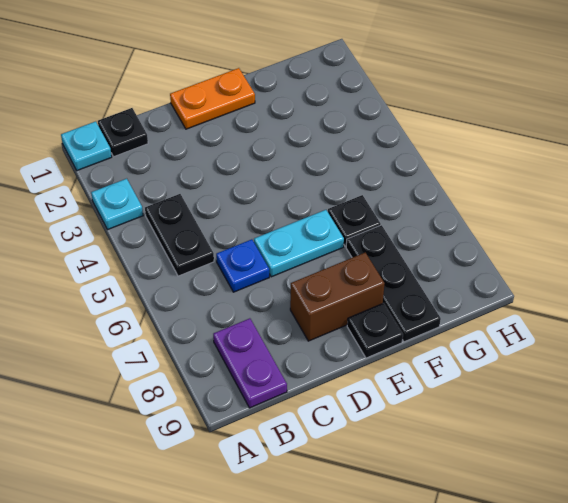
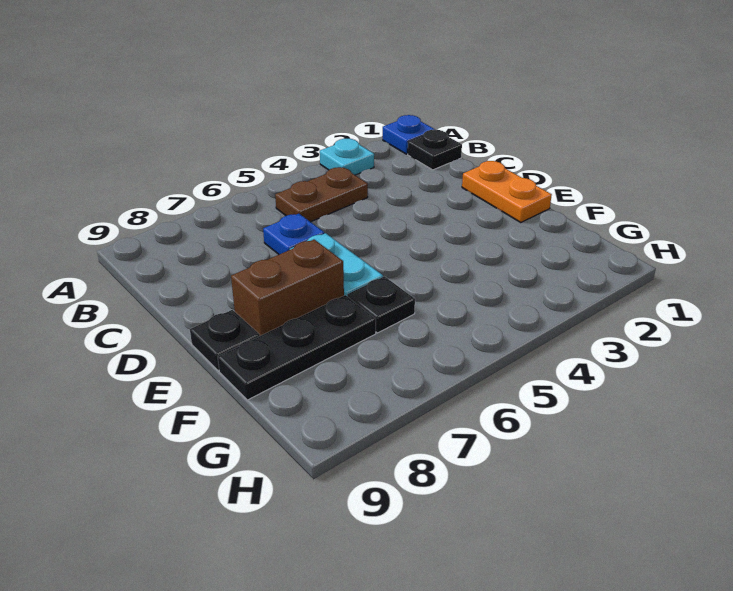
cyan 1x1 plate [61,121,112,171] -> blue 1x1 plate [383,115,435,154]
black 1x2 plate [145,194,214,276] -> brown 1x2 plate [275,167,368,222]
purple 1x2 plate [213,318,287,408] -> none
brown 1x2 brick [290,253,385,341] -> brown 1x2 brick turned to [231,239,344,336]

